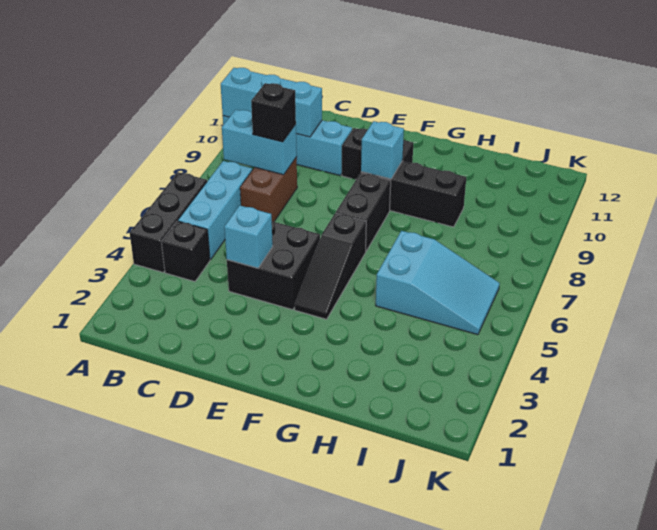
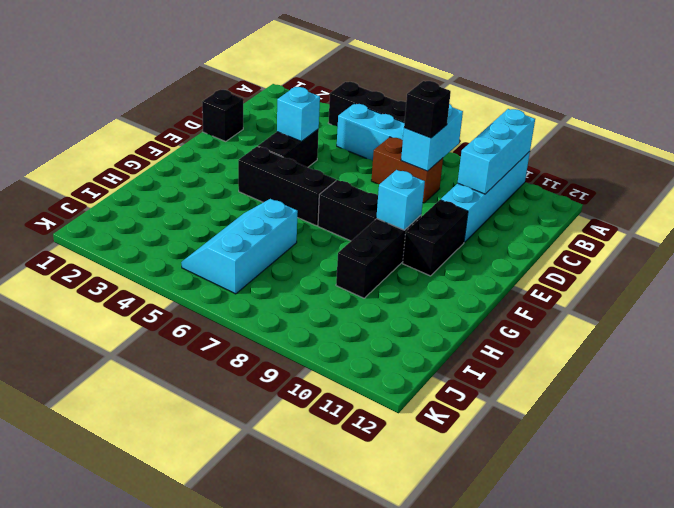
black 1x1 brick [162,221,210,282] -> black 1x1 brick moved to [202,90,243,141]
black 2x2 brick [227,221,320,310] -> black 1x2 brick [258,129,319,167]
black 1x3 slope [295,213,366,319] -> black 1x3 brick [238,146,336,226]
cyan 2x3 slope [376,231,500,335] -> cyan 2x3 slope turned to [181,199,298,294]

